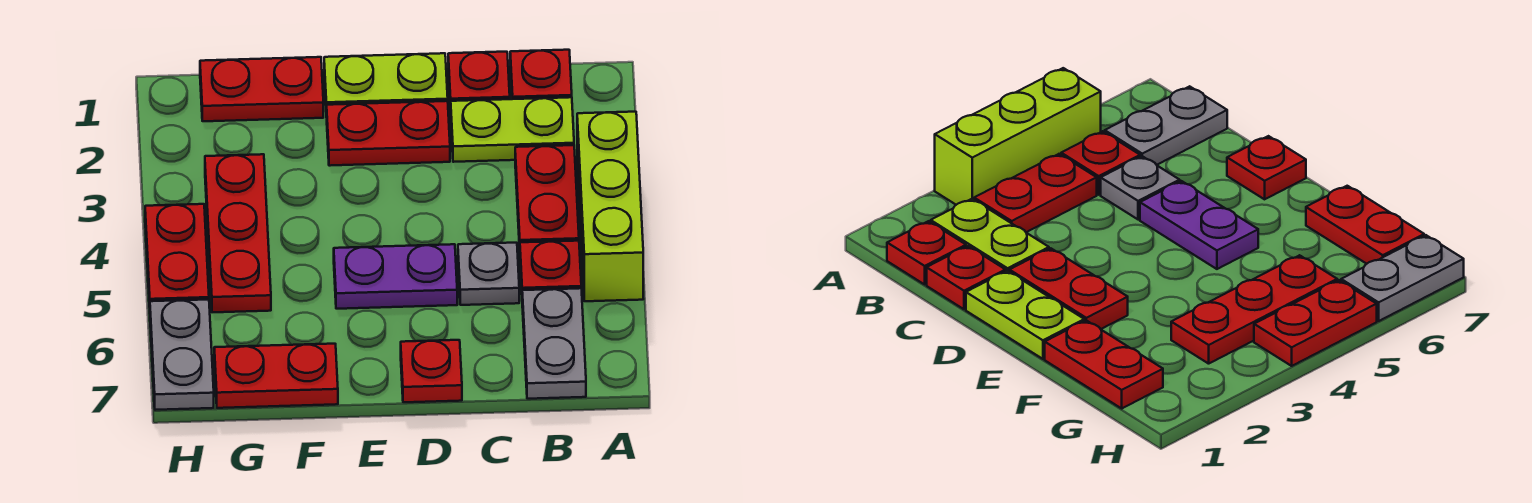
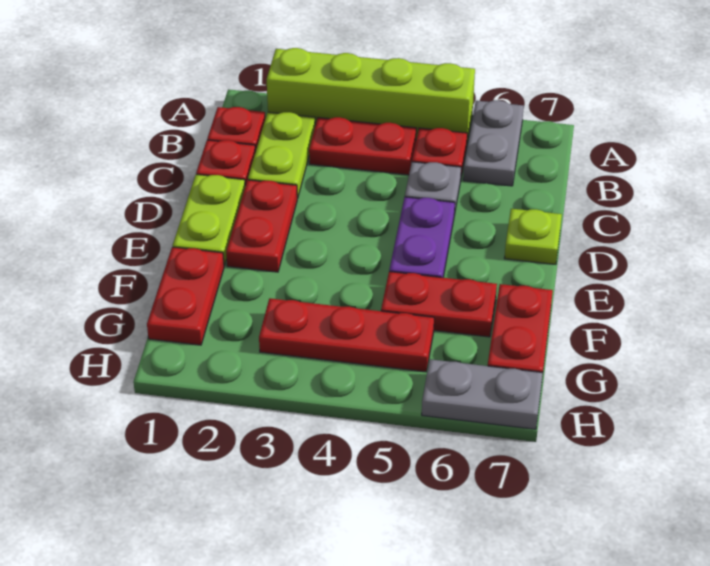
lime 1x3 brick [577,112,643,301] -> lime 1x4 brick [267,48,475,143]
grey 1x2 plate [522,288,586,399] -> grey 1x2 plate turned to [463,100,524,186]
red 1x1 plate [401,340,462,402] -> lime 1x1 plate [504,209,562,264]
red 1x2 plate [145,204,209,307] -> red 1x2 plate moved to [381,272,497,337]

